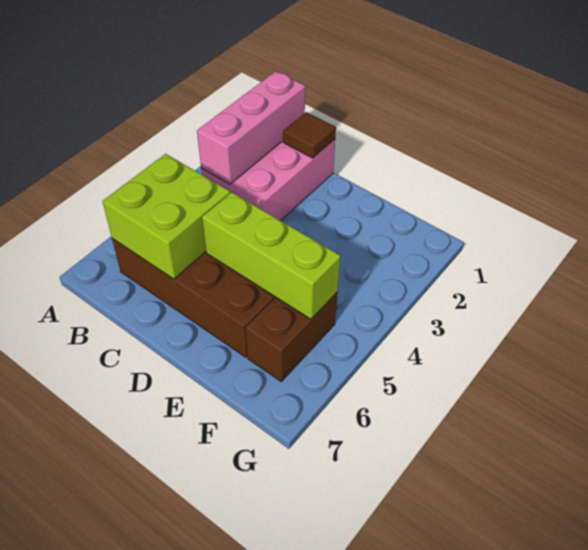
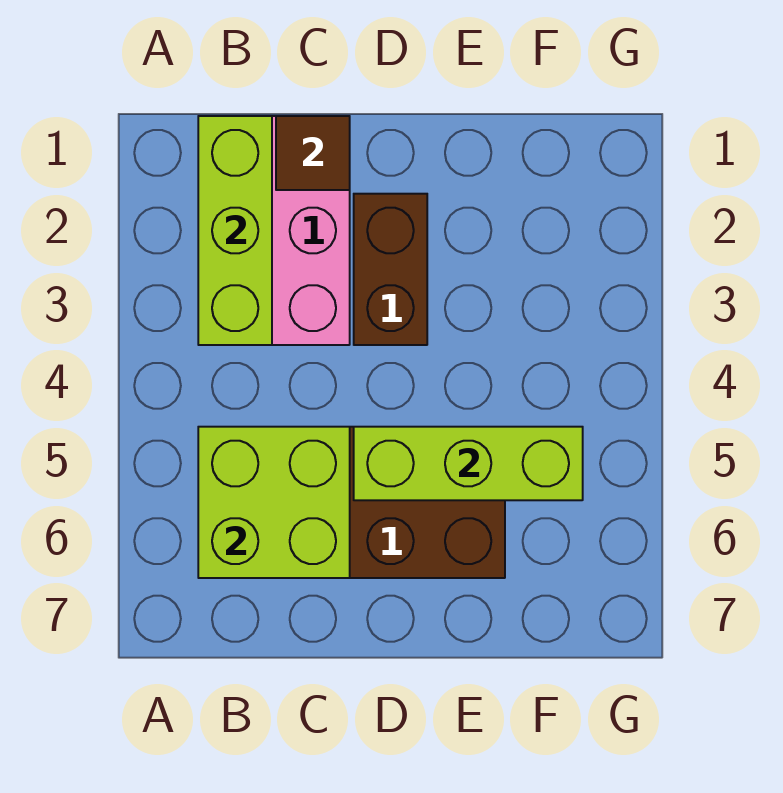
pink 1x3 brick [197,71,305,184] -> lime 1x3 brick [198,116,272,345]
brown 1x2 brick [245,292,338,381] -> brown 1x2 brick moved to [354,194,427,345]

